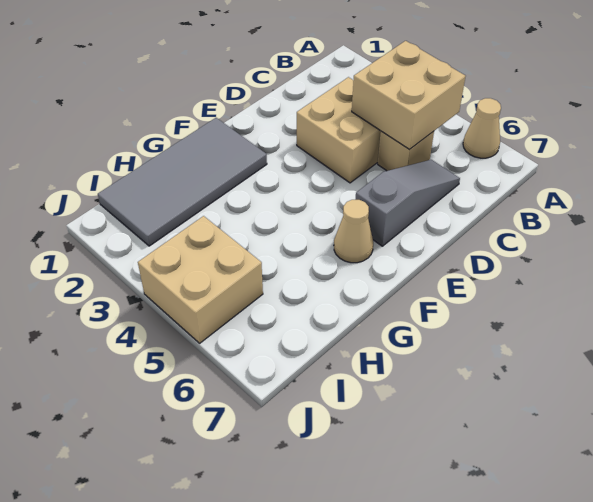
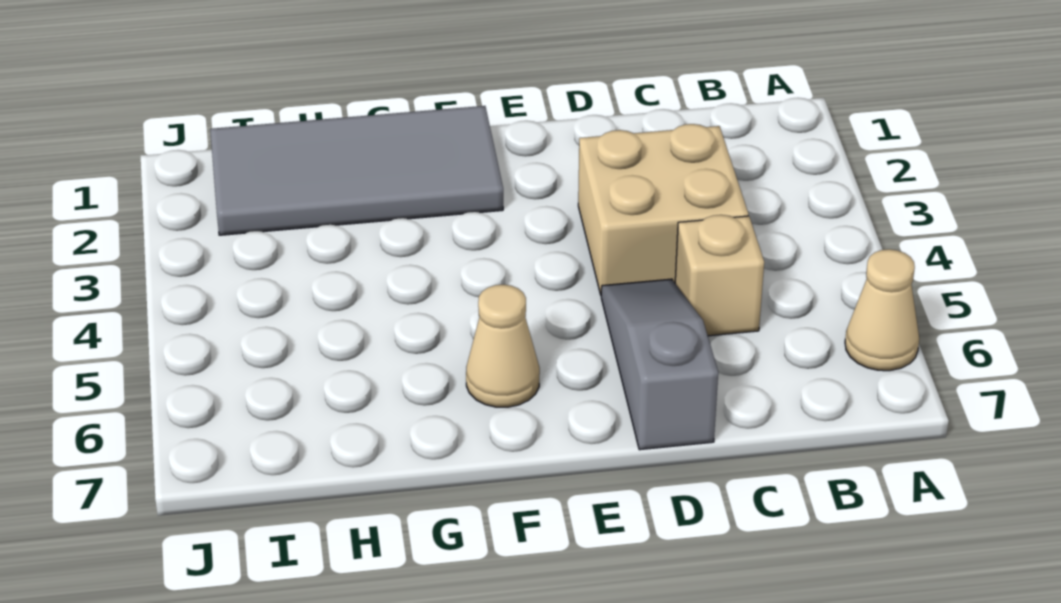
tan 2x2 brick [352,41,466,150] -> none
grey 1x3 slope [355,160,460,246] -> grey 1x3 slope turned to [601,279,718,450]
tan 2x2 brick [138,216,263,343] -> none

